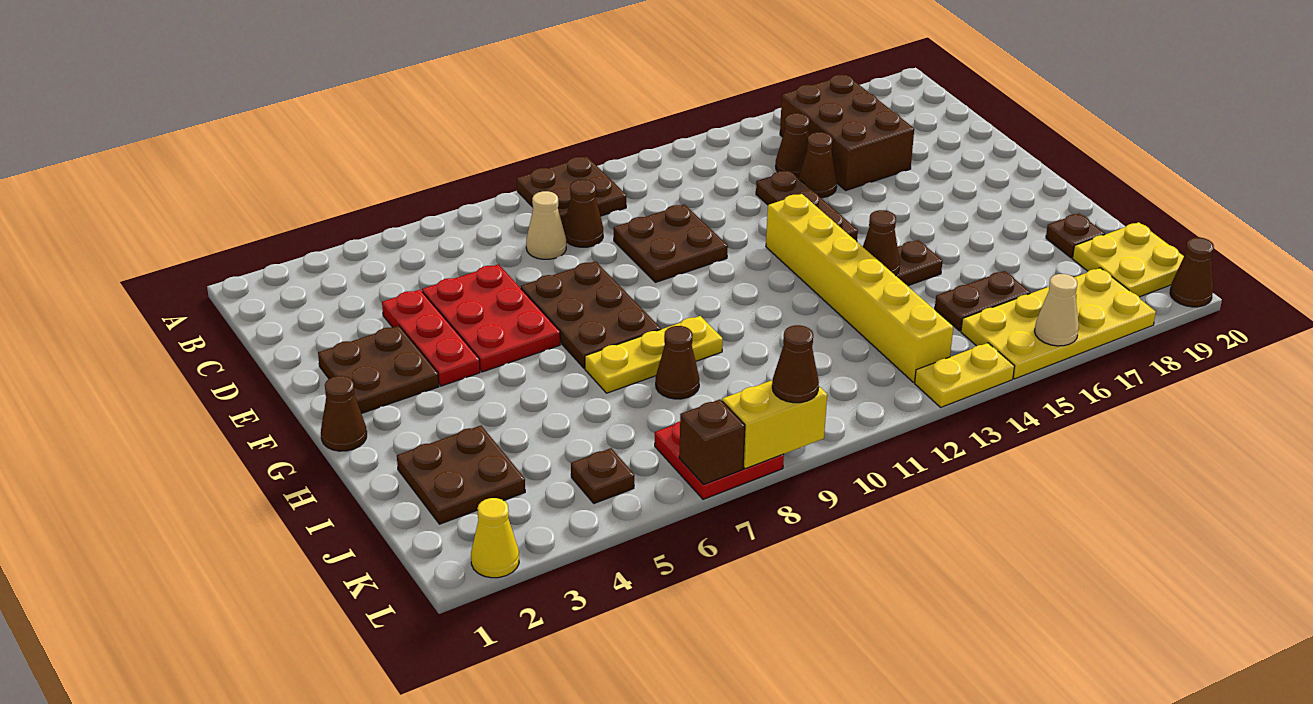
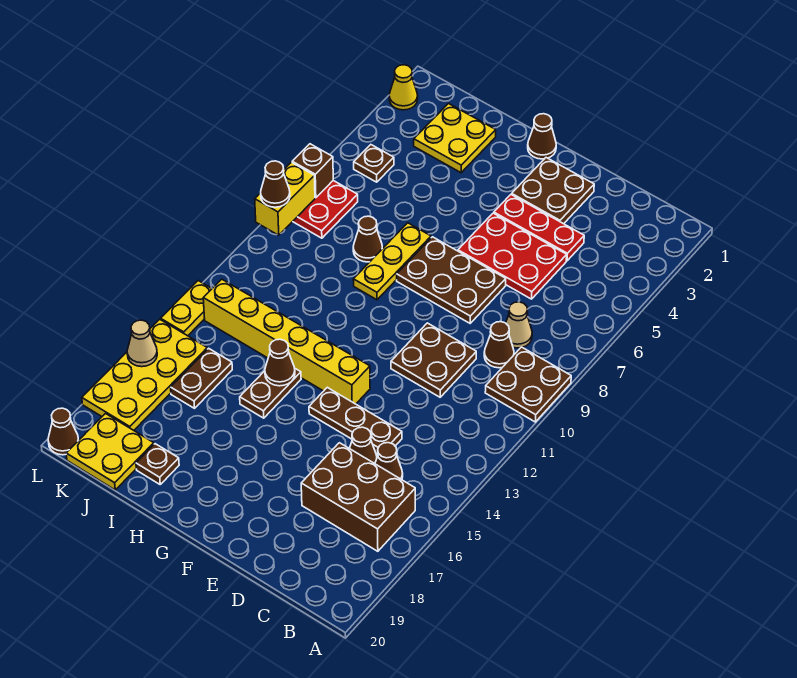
brown 2x2 plate [397,426,525,524] -> yellow 2x2 plate [414,104,496,173]

